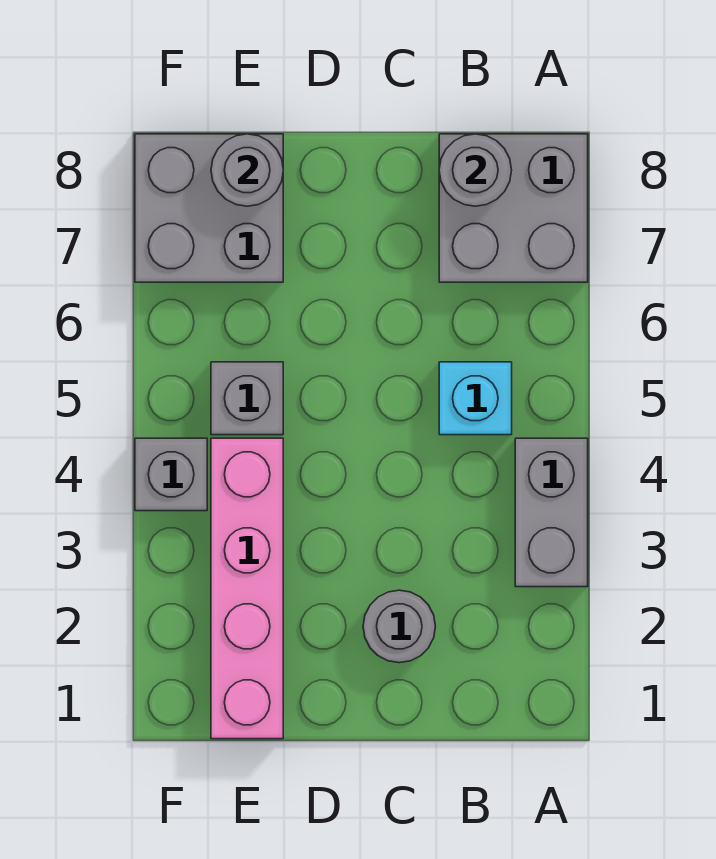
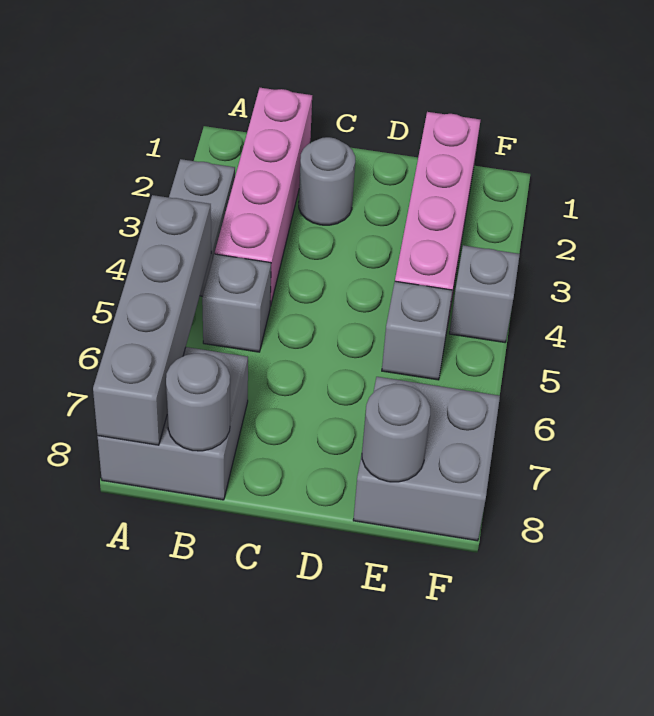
none -> grey 1x4 brick [93,195,211,445]
none -> pink 1x4 brick [215,88,312,306]
cyan 1x1 brick [439,362,512,435] -> grey 1x1 brick [202,254,271,352]

